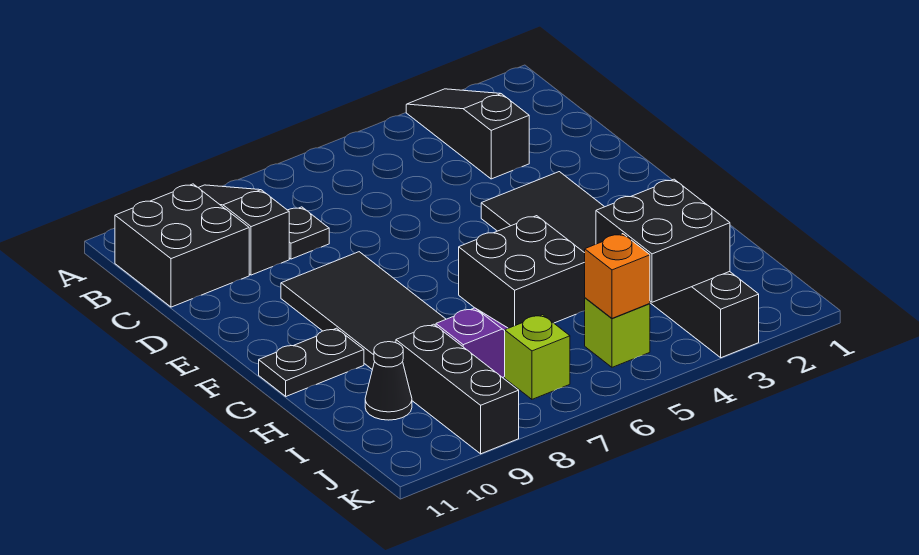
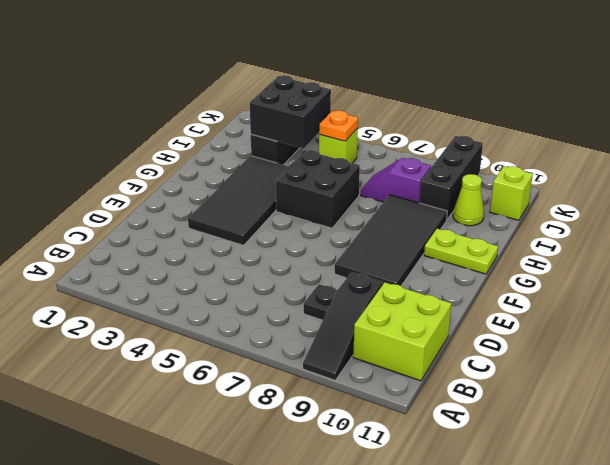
black 1x3 slope [406,89,529,179] -> none
black 2x2 brick [115,184,249,307] -> lime 2x2 brick [353,282,451,381]
black 1x2 plate [259,328,364,396] -> lime 1x2 plate [424,229,498,274]
black 1x1 cone [365,342,412,420] -> lime 1x1 cone [453,174,484,226]
orange 1x1 brick [585,234,650,318] -> orange 1x1 plate [319,111,358,141]
lime 1x1 brick [505,315,570,399] -> lime 1x1 brick moved to [490,166,533,220]

